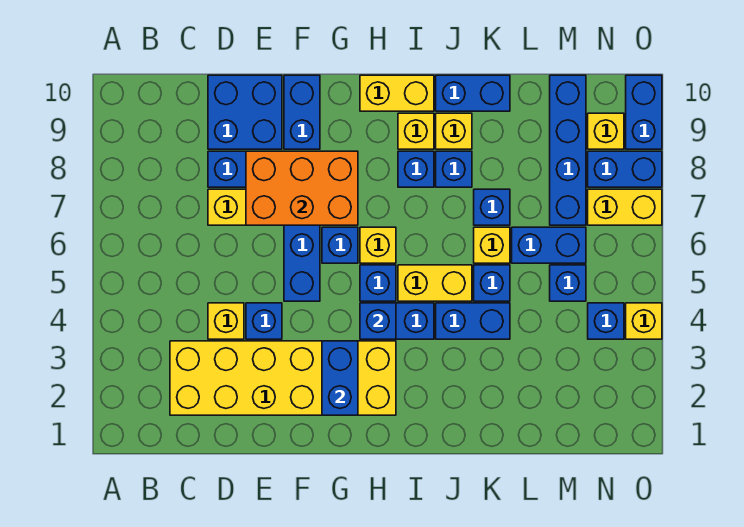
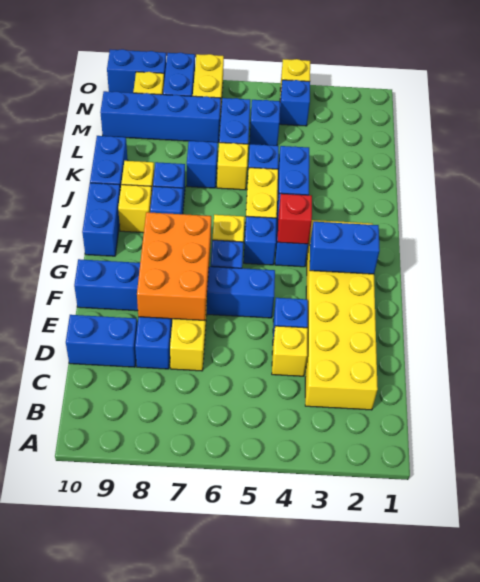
blue 2x2 brick [208,75,282,149] -> blue 1x2 brick [66,315,137,367]
blue 1x1 brick [360,303,396,339] -> red 1x1 brick [278,194,312,244]
yellow 1x2 brick [360,75,434,111] -> blue 1x2 brick [82,183,120,256]

